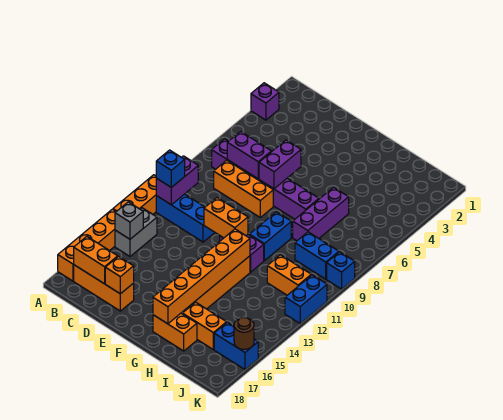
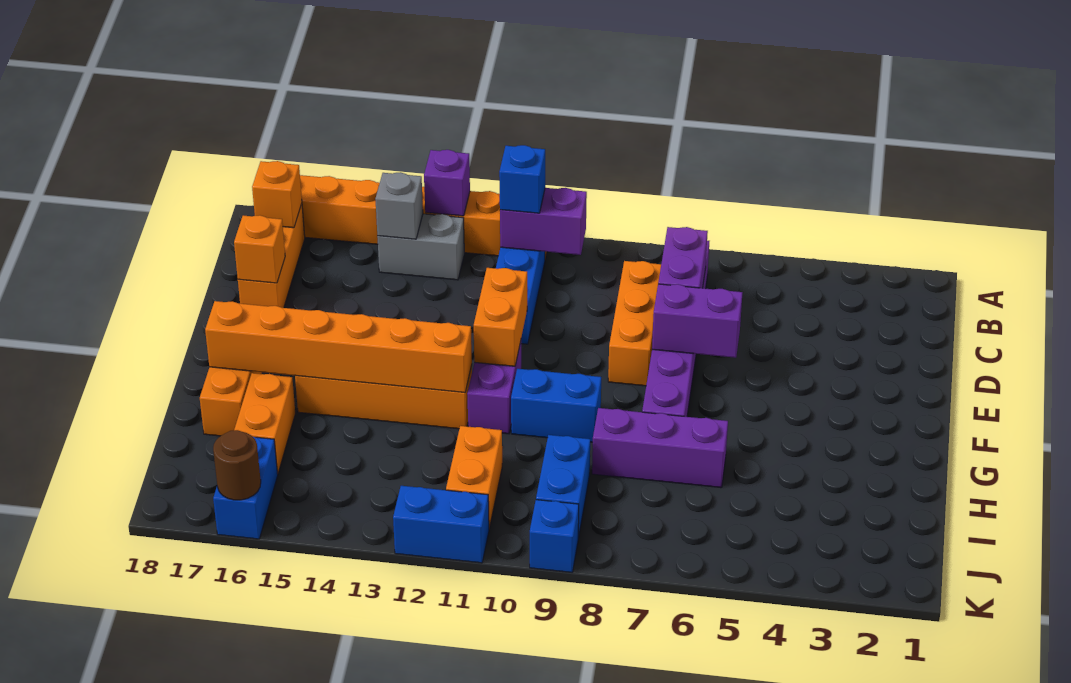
purple 1x1 brick [251,83,279,120] -> purple 1x1 brick moved to [424,150,470,216]
orange 1x2 brick [74,237,118,284] -> orange 1x1 brick [252,161,302,228]

